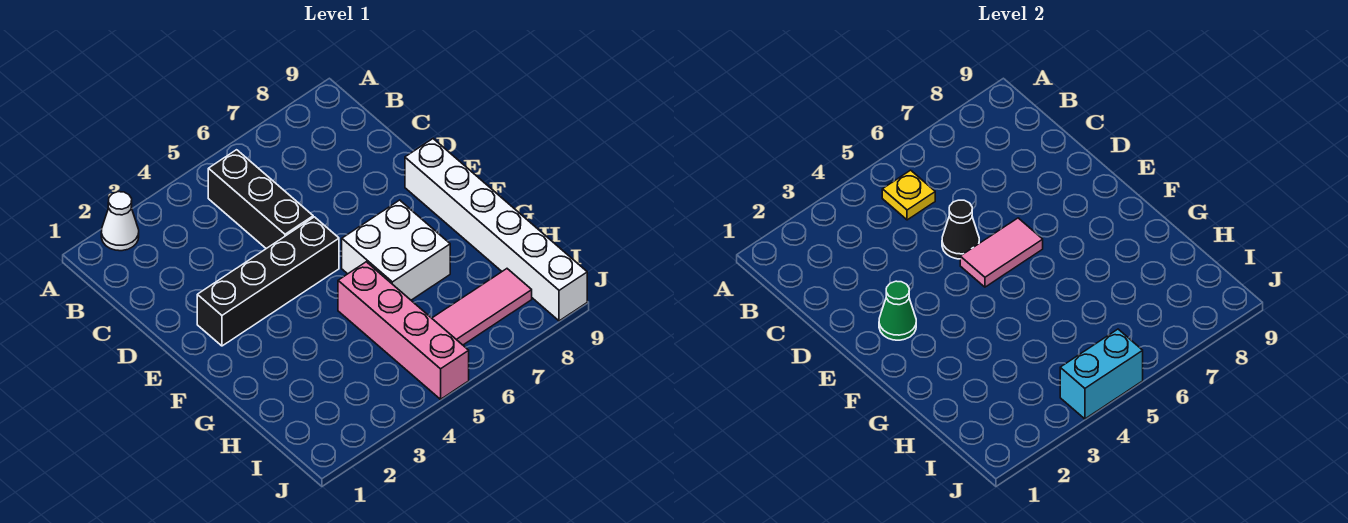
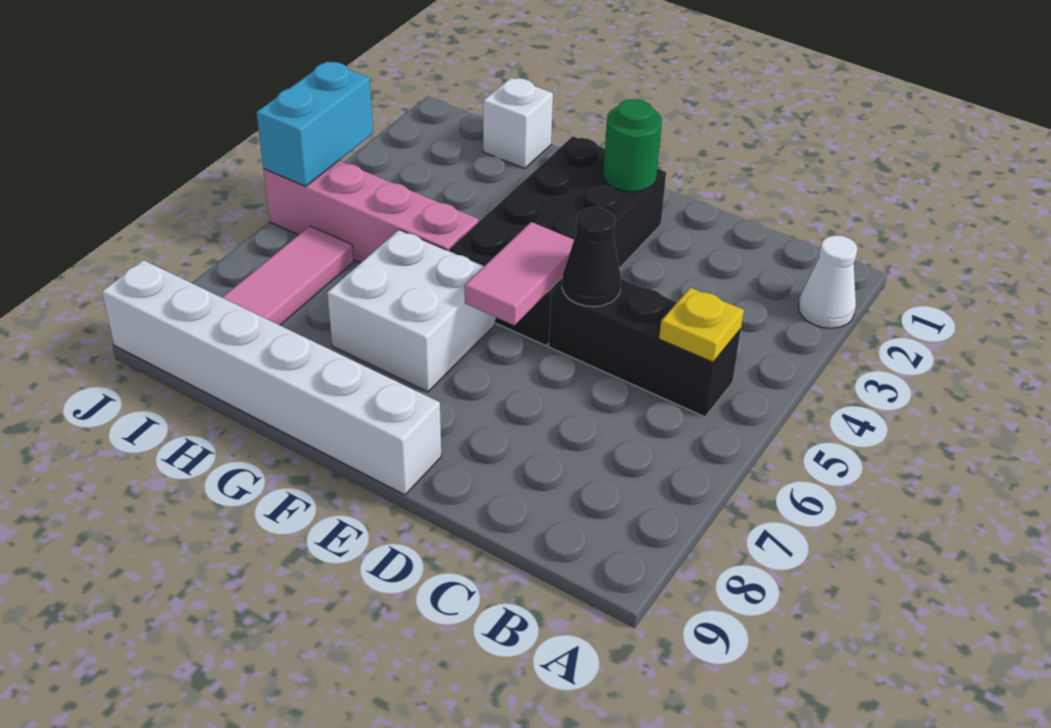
black 1x4 brick [197,217,339,346] -> black 2x4 brick [449,136,666,346]
green 1x1 cone [879,281,916,340] -> green 1x1 round brick [603,99,662,192]
none -> white 1x1 brick [483,78,553,168]

